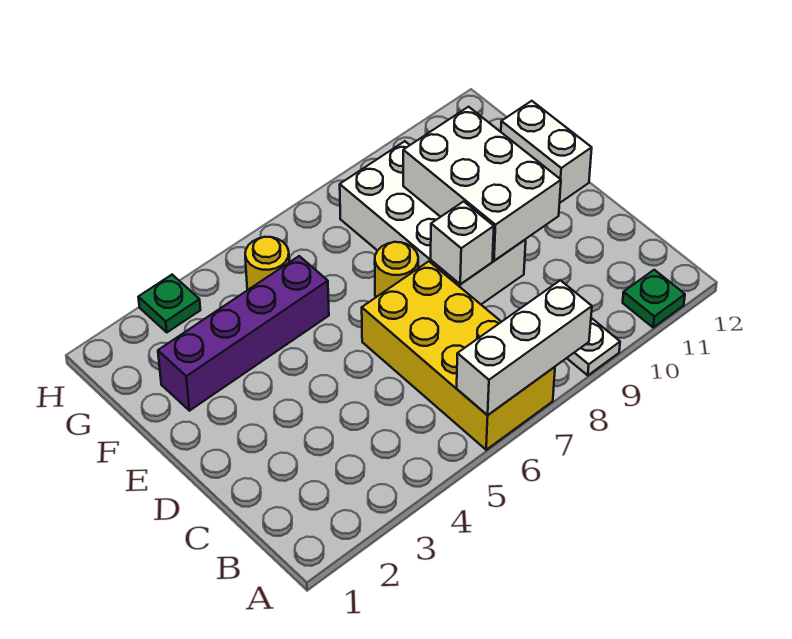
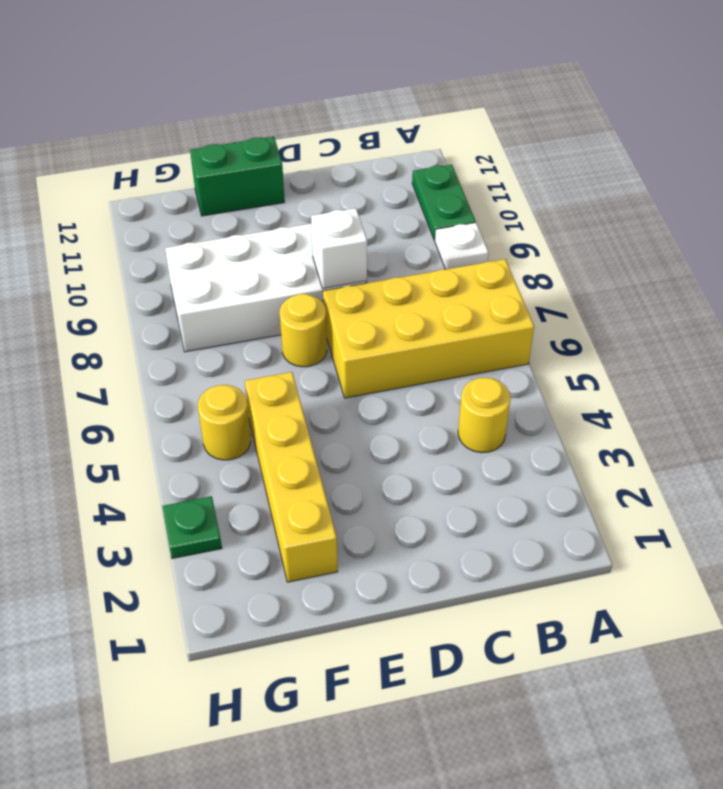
white 1x3 brick [457,280,592,415] -> none
green 1x1 plate [623,270,685,327] -> green 1x2 plate [412,165,476,240]
none -> yellow 1x1 round brick [458,378,511,453]
white 2x3 brick [403,107,561,261] -> none
white 1x2 brick [501,101,592,203] -> green 1x2 brick [190,137,285,216]
purple 1x4 brick [158,256,329,411] -> yellow 1x4 brick [245,372,338,582]

